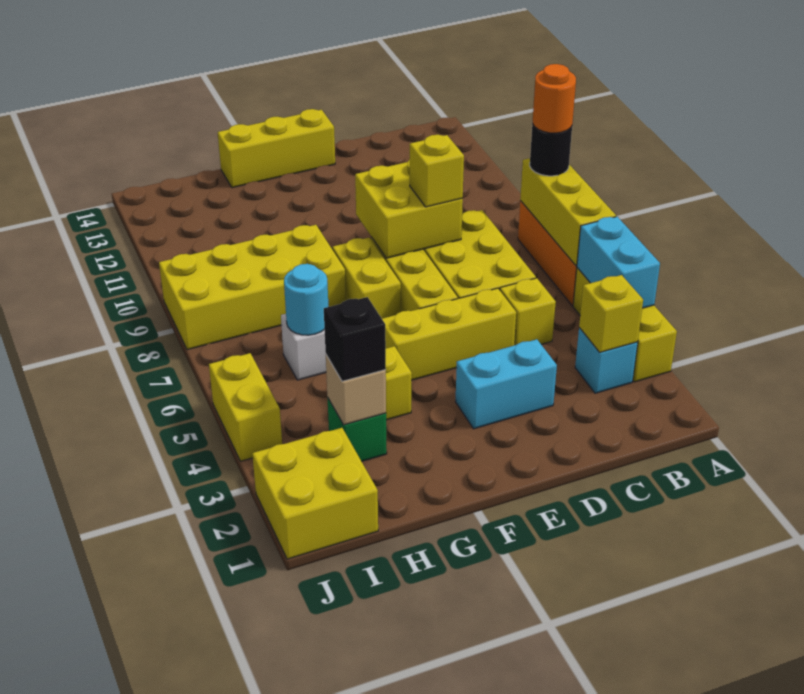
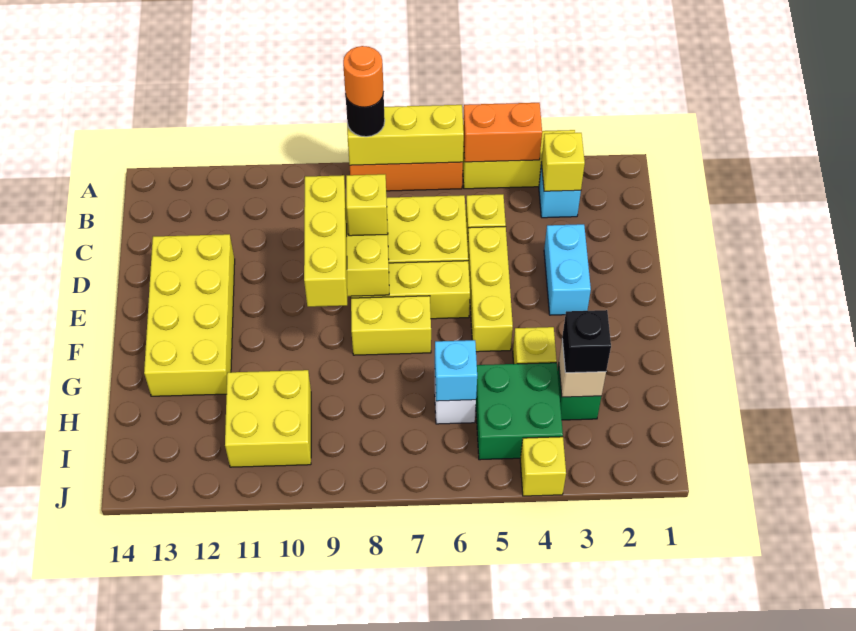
cyan 1x2 brick [577,217,660,308] -> orange 1x2 brick [463,103,542,162]
yellow 1x3 brick [218,109,335,188] -> yellow 1x3 brick moved to [304,175,347,307]
yellow 2x4 brick [159,225,346,350] -> yellow 2x4 brick moved to [144,234,235,396]
none -> green 2x2 brick [476,363,563,460]
cyan 1x1 round brick [284,264,328,335] -> cyan 1x1 brick [435,340,477,401]
yellow 2x2 brick [252,428,378,559] -> yellow 2x2 brick moved to [225,370,311,467]
yellow 1x2 brick [209,353,282,461] -> yellow 1x1 brick [520,437,566,496]

